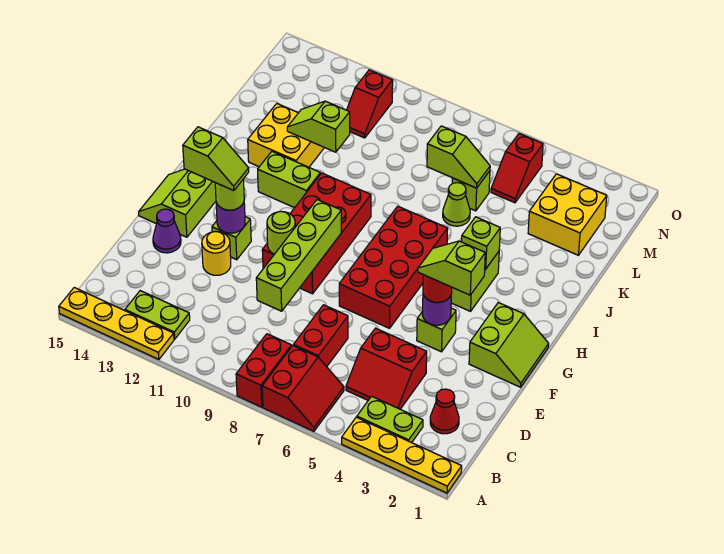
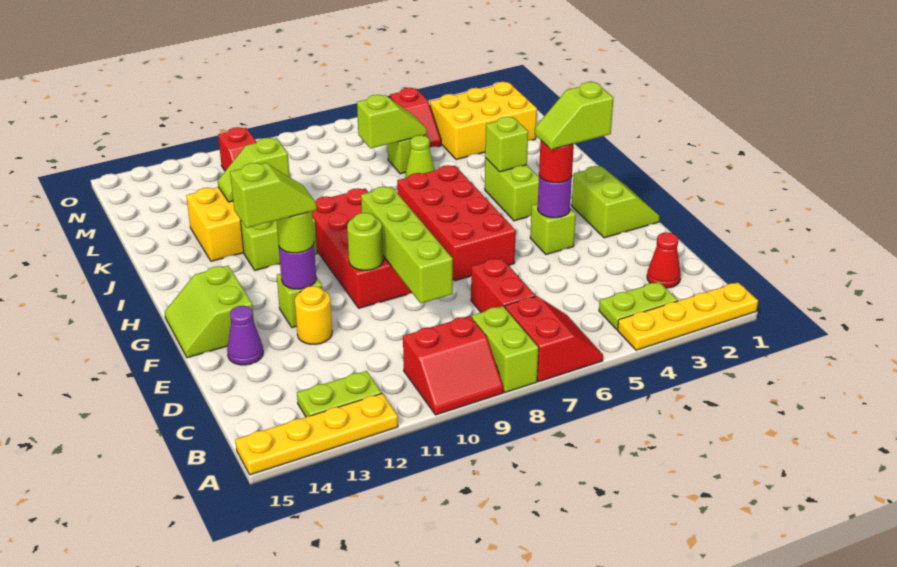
red 1x2 brick [236,334,291,407] -> lime 1x2 brick [471,306,539,393]
red 2x2 slope [346,328,427,409] -> red 2x2 slope moved to [403,316,503,415]
yellow 2x2 brick [528,174,607,255] -> yellow 2x3 brick [430,82,537,160]

